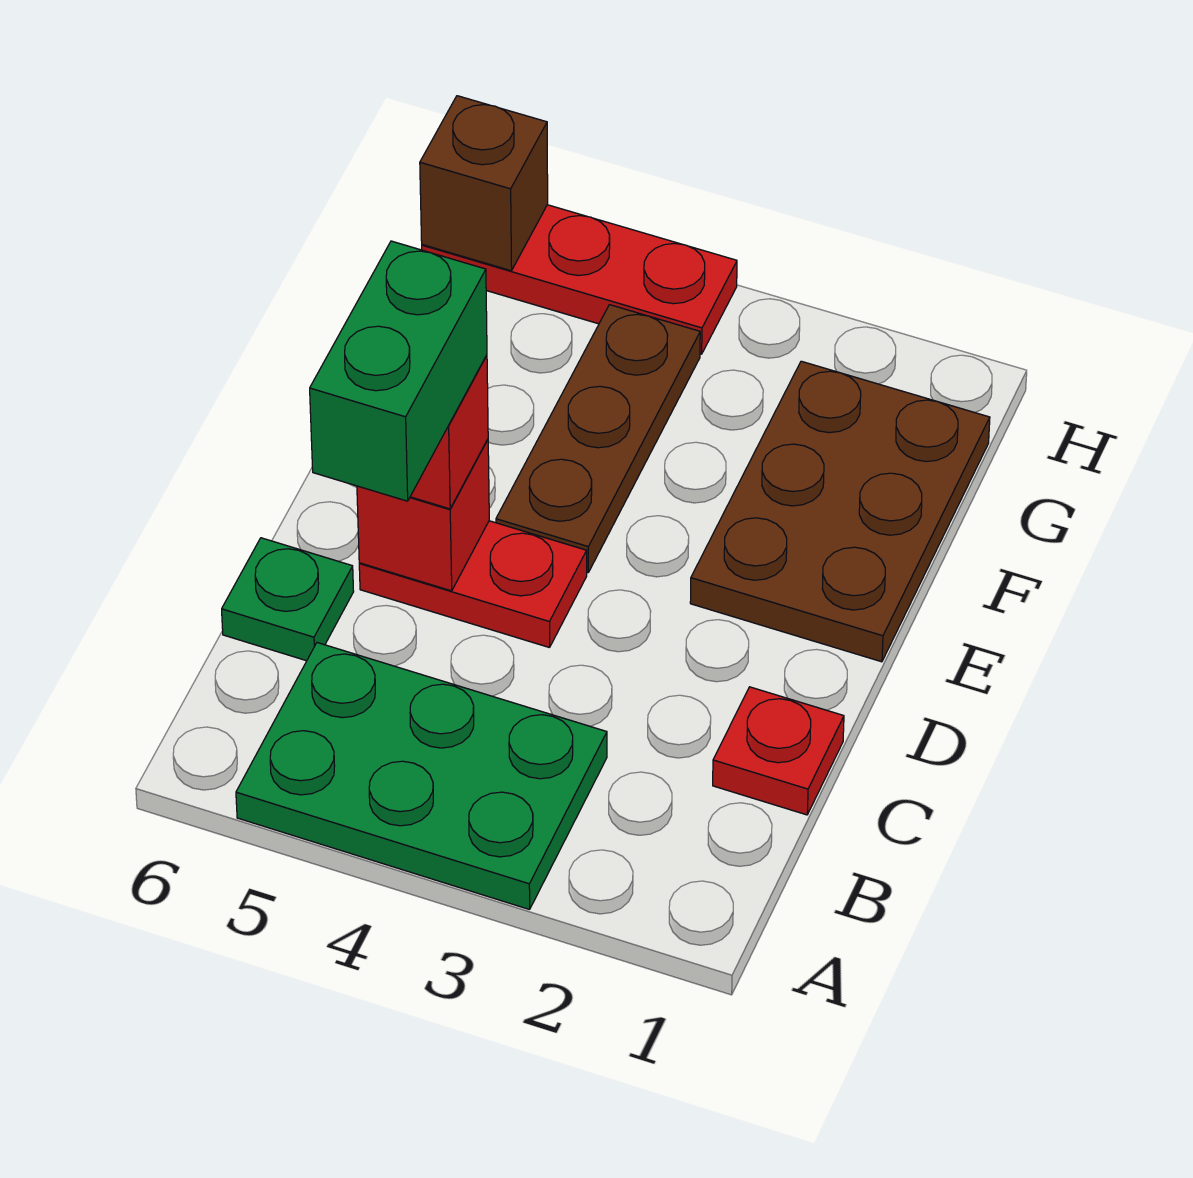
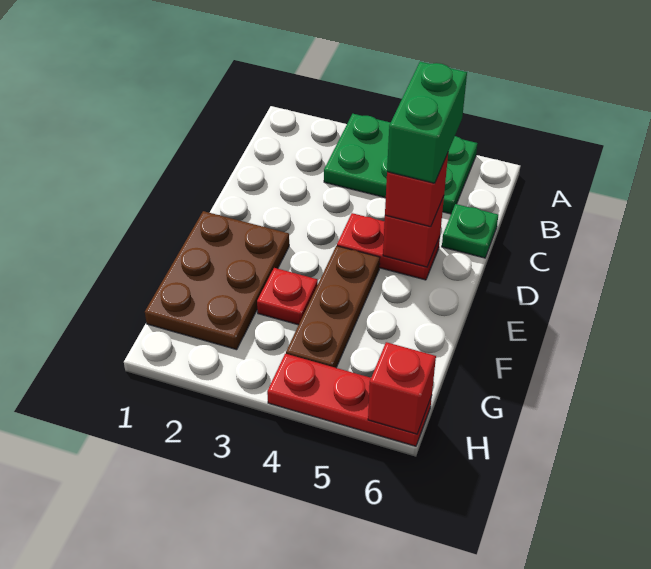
red 1x1 plate [713,687,844,815] -> red 1x1 plate moved to [257,268,318,325]
brown 1x1 brick [420,96,548,271] -> red 1x1 brick [368,342,436,434]

